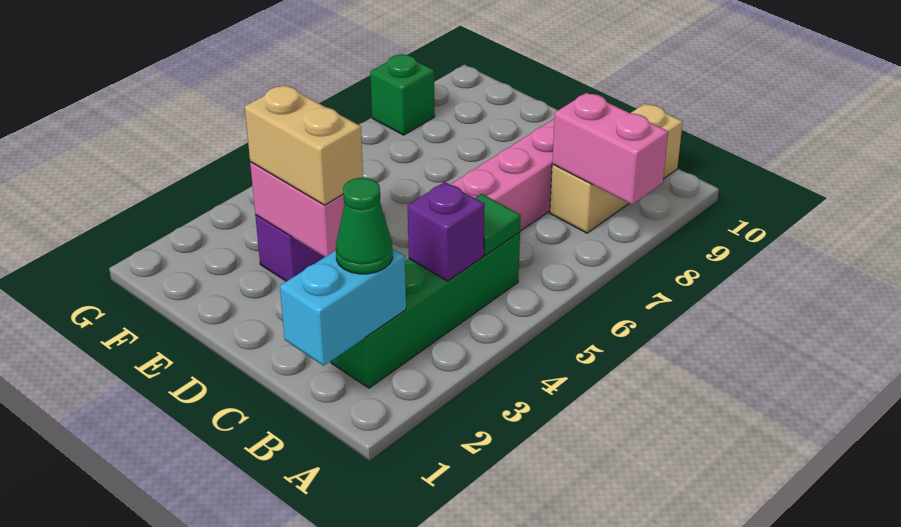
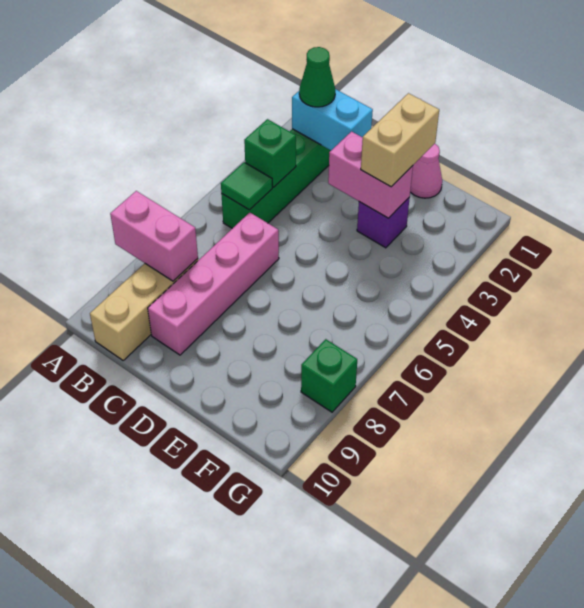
cyan 1x2 brick [280,249,406,366] -> cyan 1x2 brick turned to [292,89,373,150]
purple 1x1 brick [408,182,485,281] -> green 1x1 brick [244,119,296,187]
tan 1x2 brick [245,85,363,205] -> tan 1x2 brick turned to [361,93,439,187]
none -> pink 1x1 cone [410,144,442,198]

